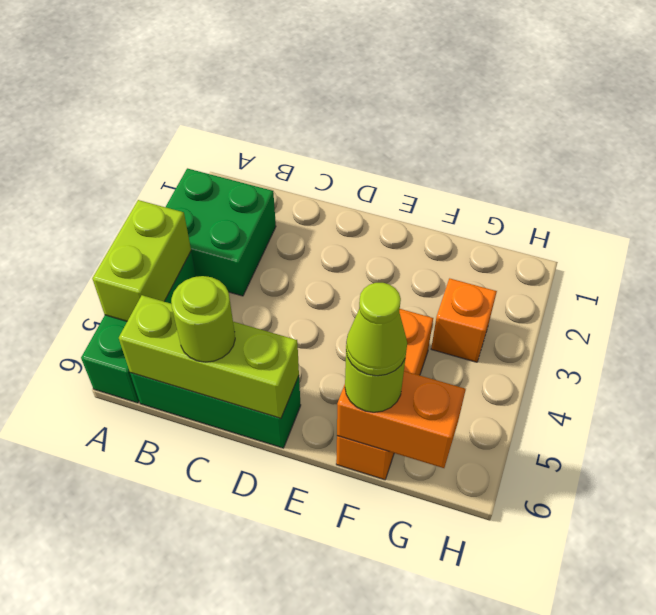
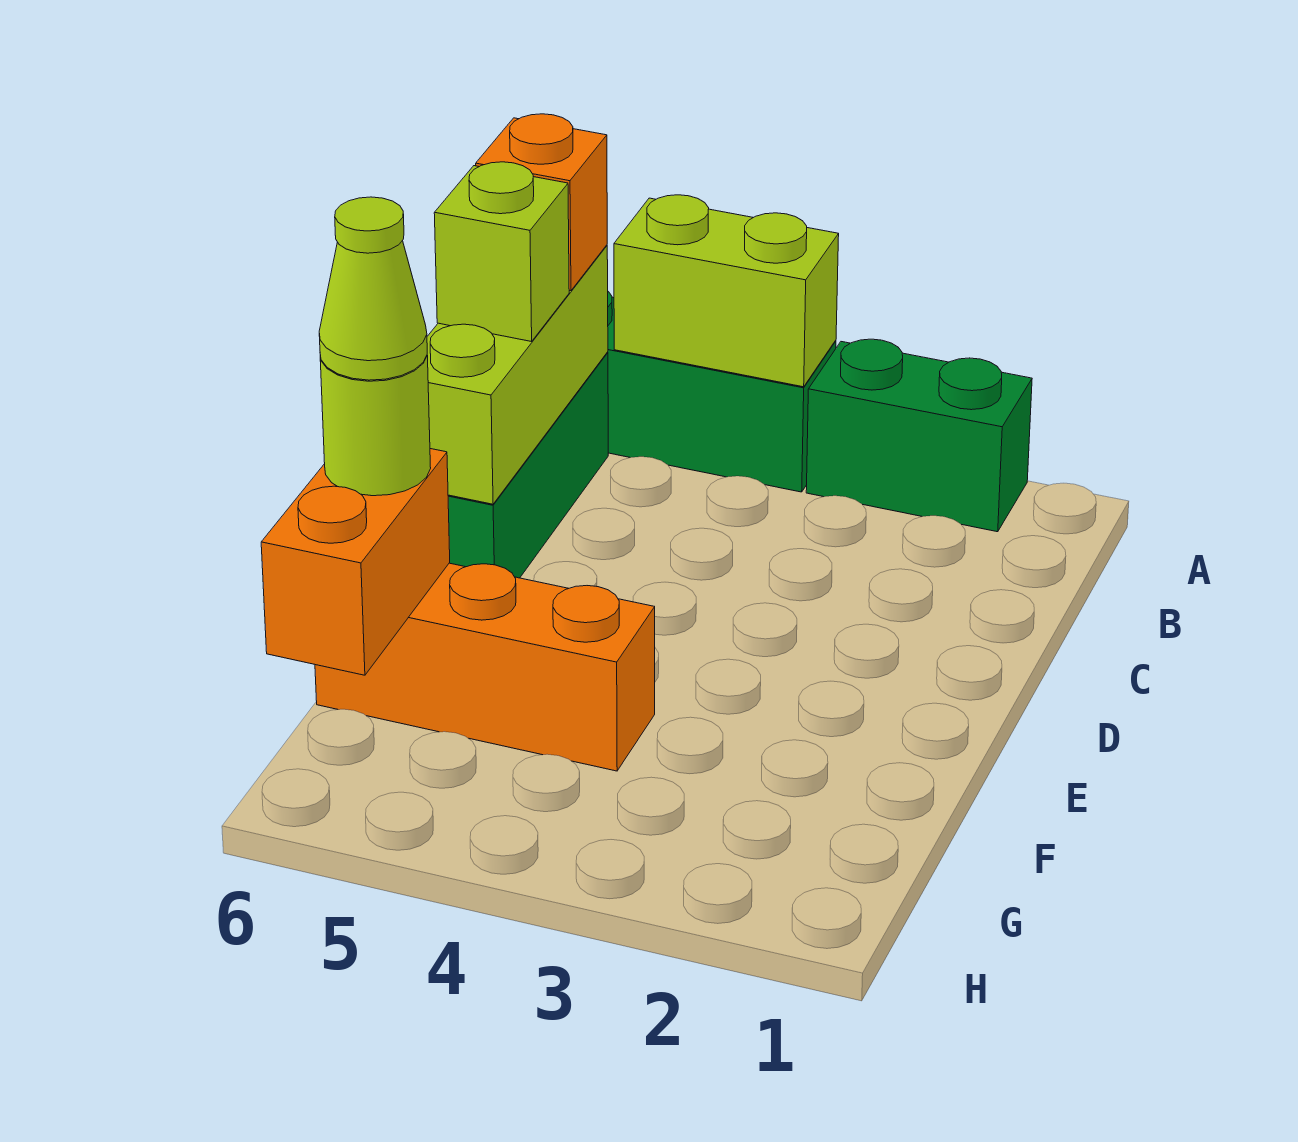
green 2x2 brick [166,168,276,296] -> green 1x2 brick [806,339,1032,532]
lime 1x1 round brick [171,276,235,362] -> lime 1x1 brick [434,162,569,342]
orange 1x1 brick [431,278,497,362] -> orange 1x1 brick moved to [476,114,607,291]

